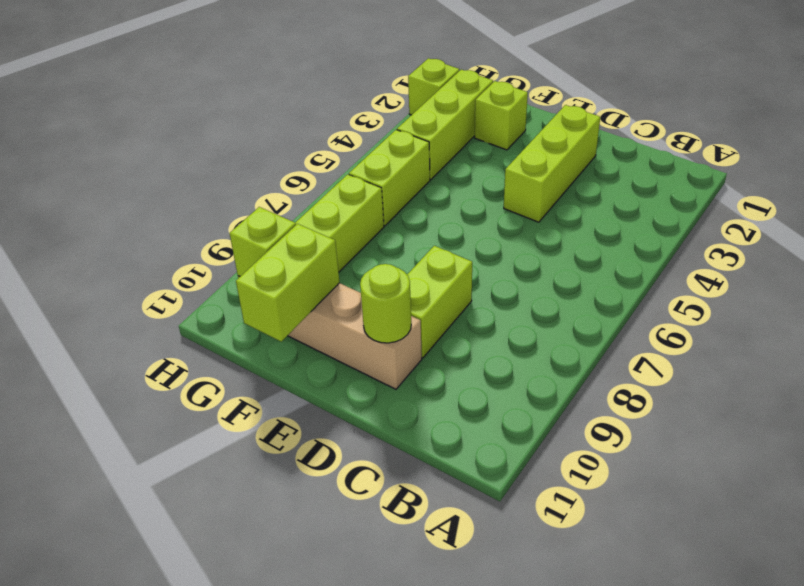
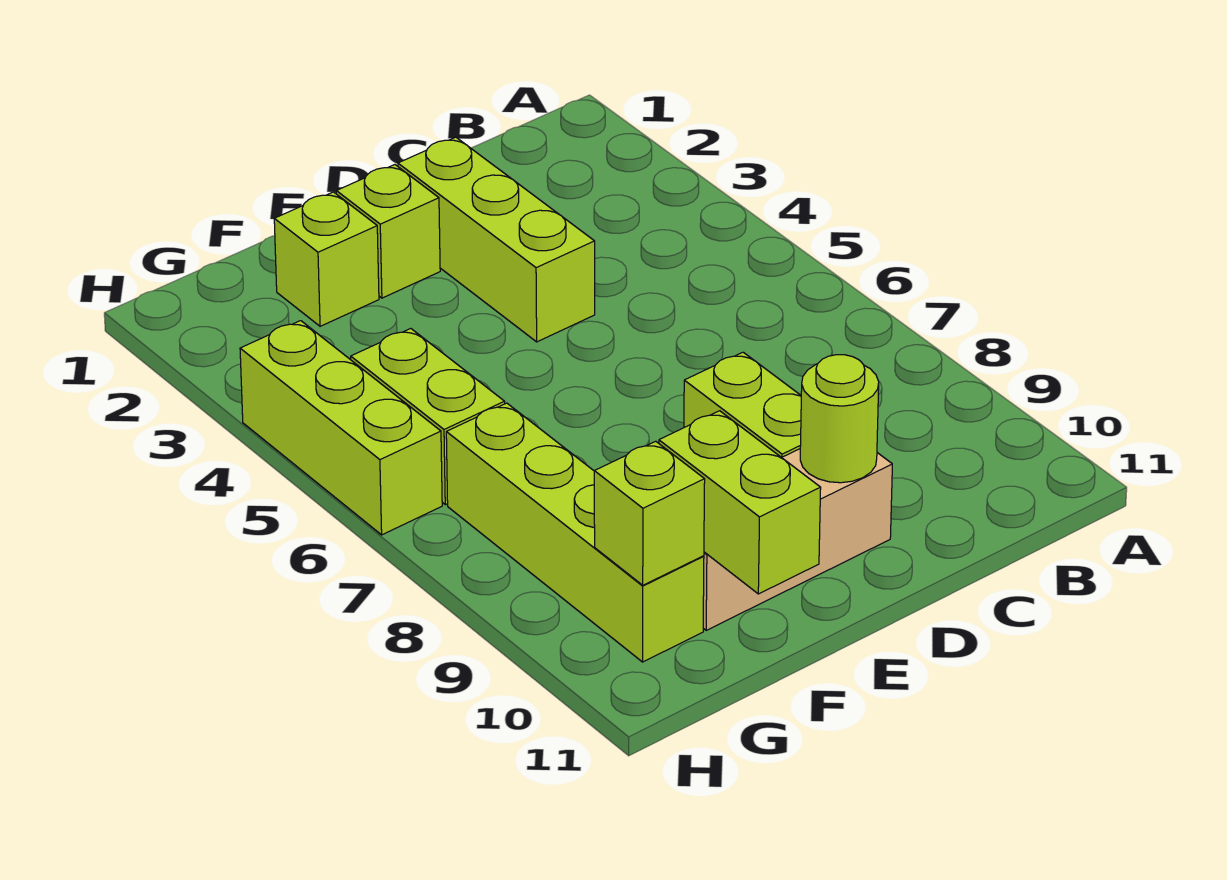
lime 1x3 brick [397,70,493,180] -> lime 1x3 brick moved to [240,321,442,535]
lime 1x1 brick [408,58,459,115] -> lime 1x1 brick moved to [336,165,440,298]

